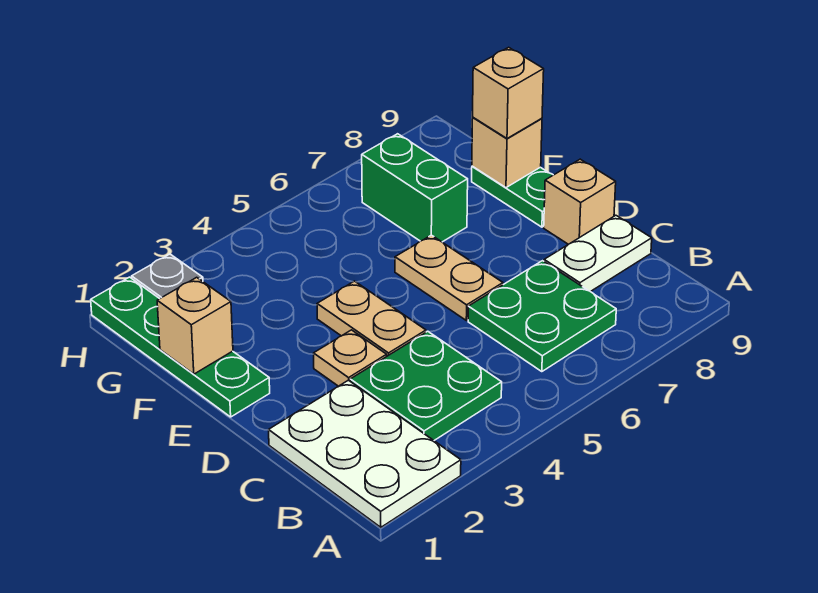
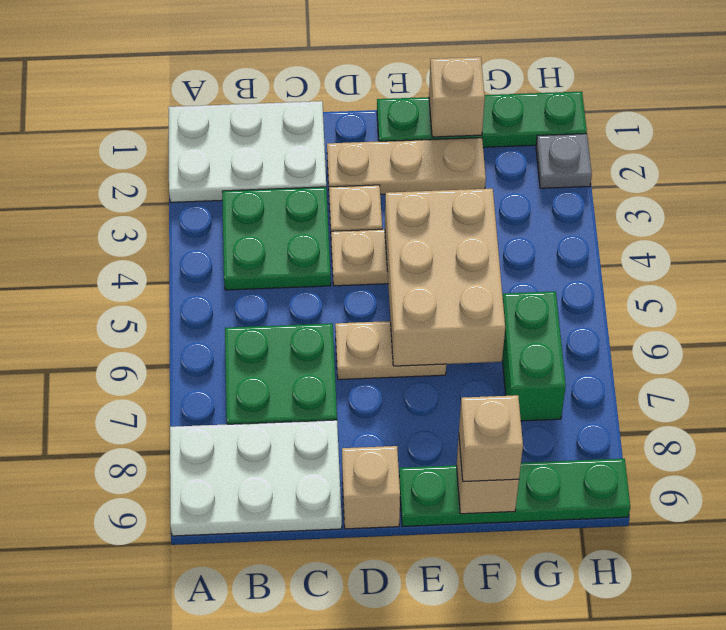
white 1x2 plate [544,215,652,292] -> white 2x3 plate [170,420,342,536]
none -> tan 1x3 plate [327,138,486,194]
none -> tan 2x3 brick [385,189,505,366]
green 1x2 plate [472,166,553,227] -> green 1x4 plate [399,459,630,527]
green 1x2 brick [362,134,468,242] -> green 1x2 brick turned to [502,291,566,421]

